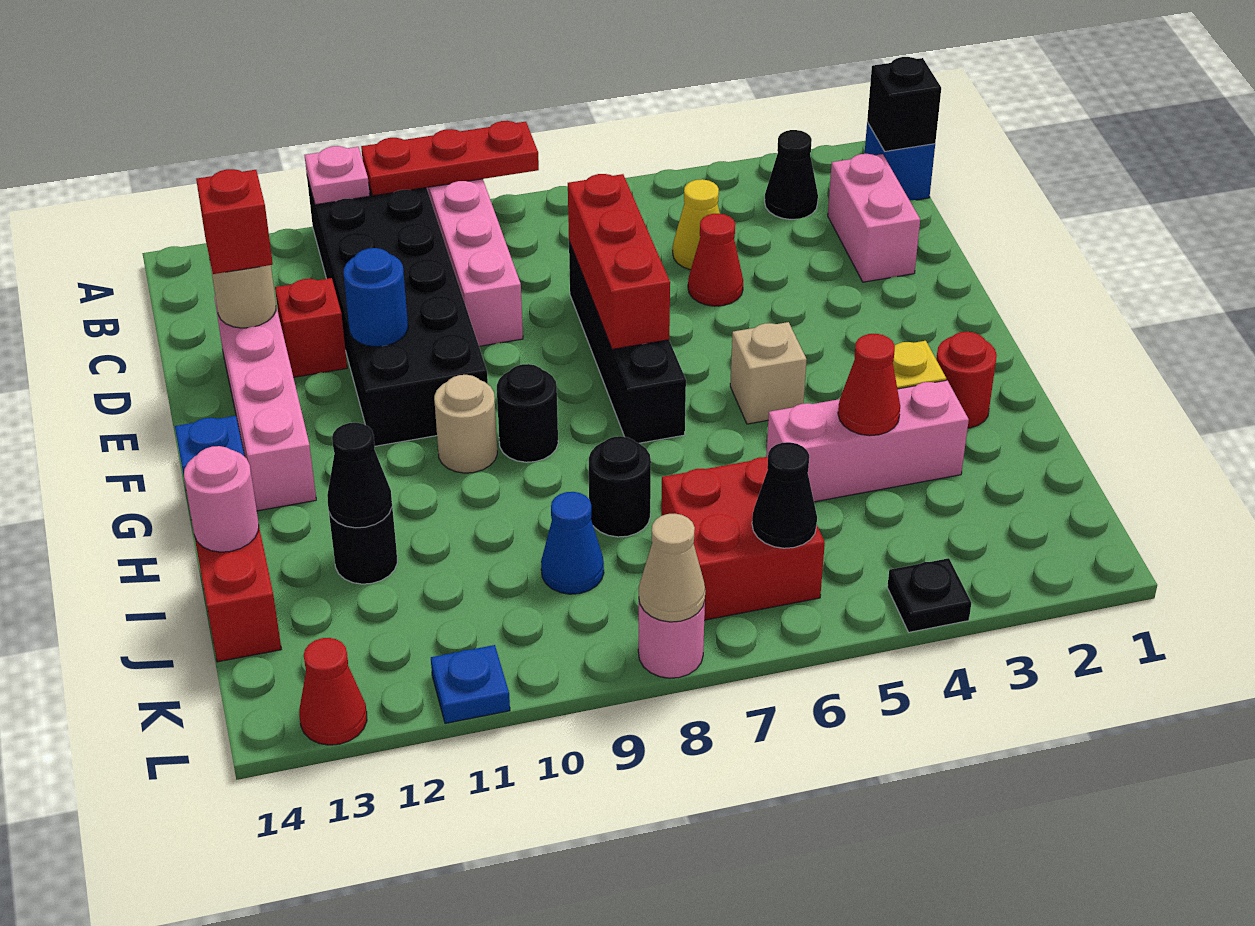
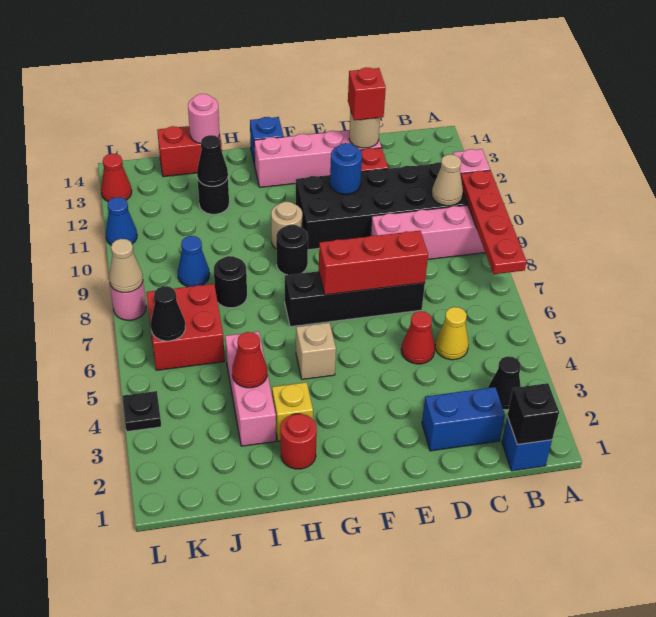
red 1x3 plate [361,121,539,196] -> red 1x4 plate [461,170,527,274]
none -> tan 1x1 cone [432,155,463,206]
pink 1x2 brick [828,154,920,282] -> blue 1x2 brick [422,387,505,451]
blue 1x1 plate [431,645,510,723] -> blue 1x1 cone [106,197,137,245]

